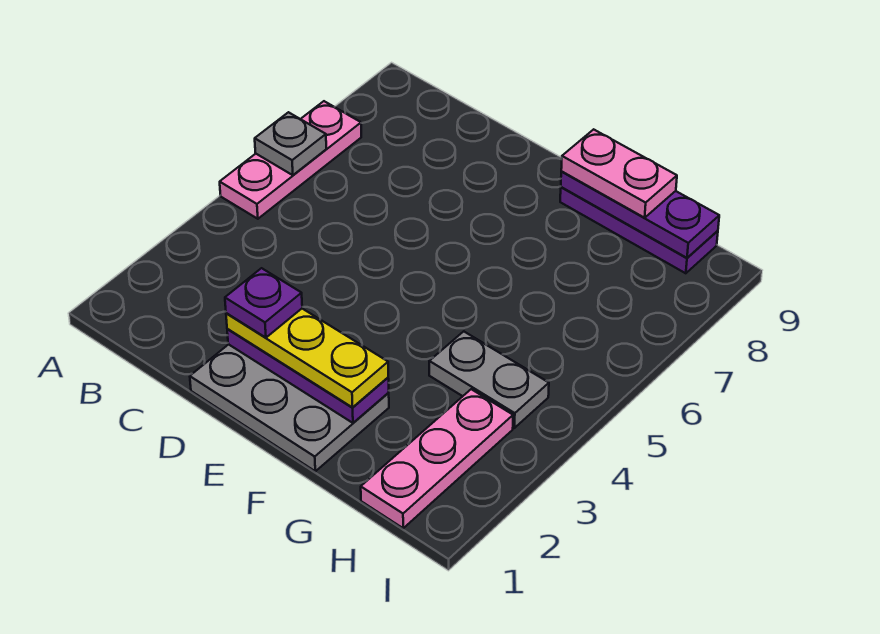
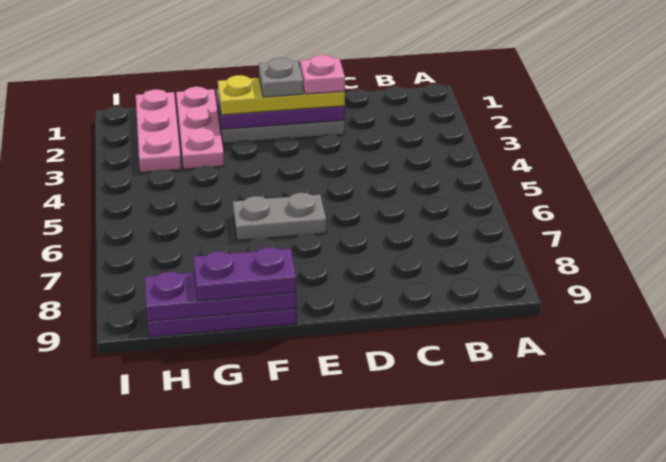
pink 1x3 plate [220,101,361,219] -> pink 1x3 plate moved to [176,87,224,169]
grey 1x1 plate [255,112,326,175] -> grey 1x1 plate moved to [259,58,303,97]
purple 1x1 plate [225,268,302,338] -> pink 1x1 plate [300,55,345,94]
pink 1x2 plate [561,129,677,218] -> purple 1x2 plate [193,247,296,301]
grey 1x2 plate [429,331,549,428] -> grey 1x2 plate moved to [233,193,326,241]

